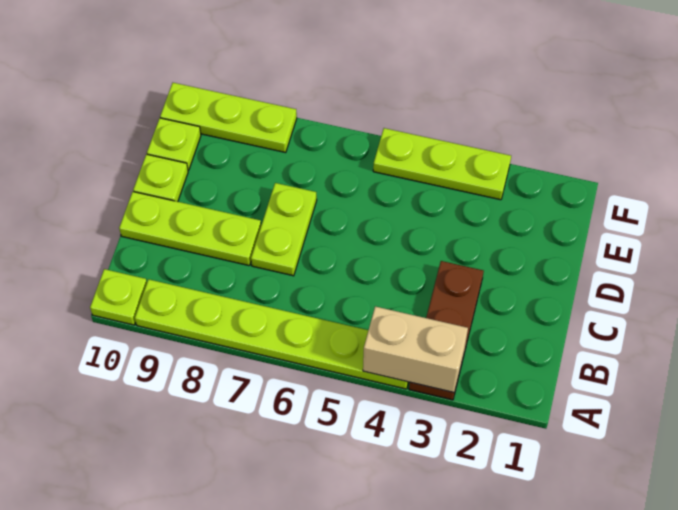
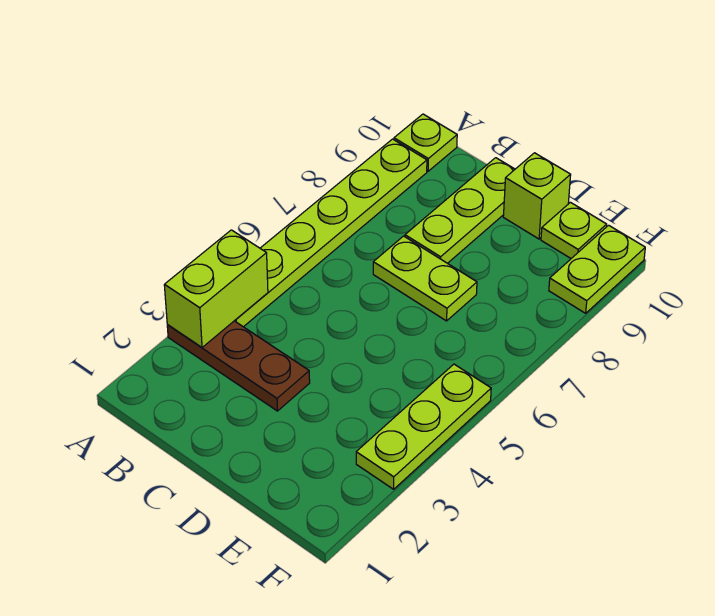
tan 1x2 brick [363,306,468,392] -> lime 1x2 brick [164,230,268,347]
lime 1x1 plate [133,154,188,202] -> lime 1x1 brick [503,153,571,239]
lime 1x3 plate [160,83,297,153] -> lime 1x2 plate [549,225,645,313]

